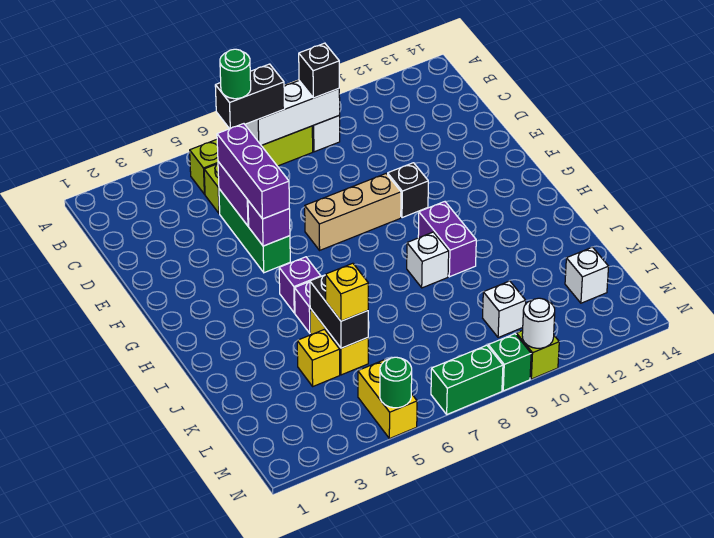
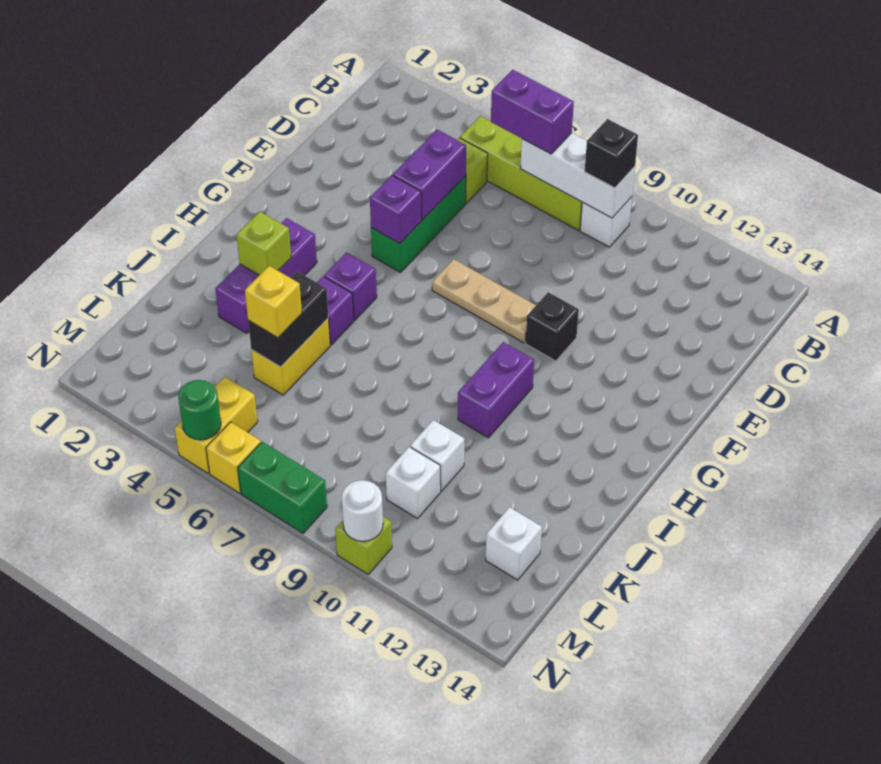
black 1x2 brick [215,64,285,129] -> purple 1x2 brick [491,70,574,154]
green 1x1 round brick [220,49,251,99] -> none
purple 1x3 brick [217,124,289,219] -> purple 1x3 brick moved to [215,218,317,333]
tan 1x3 brick [305,174,401,250] -> tan 1x3 plate [432,259,536,343]
none -> lime 1x1 brick [237,212,291,275]
white 1x1 brick [407,232,449,288] -> white 1x1 brick moved to [410,420,464,491]
yellow 1x1 brick [297,329,340,386] -> yellow 1x1 brick moved to [206,422,261,493]
green 1x1 brick [488,334,531,391] -> none

